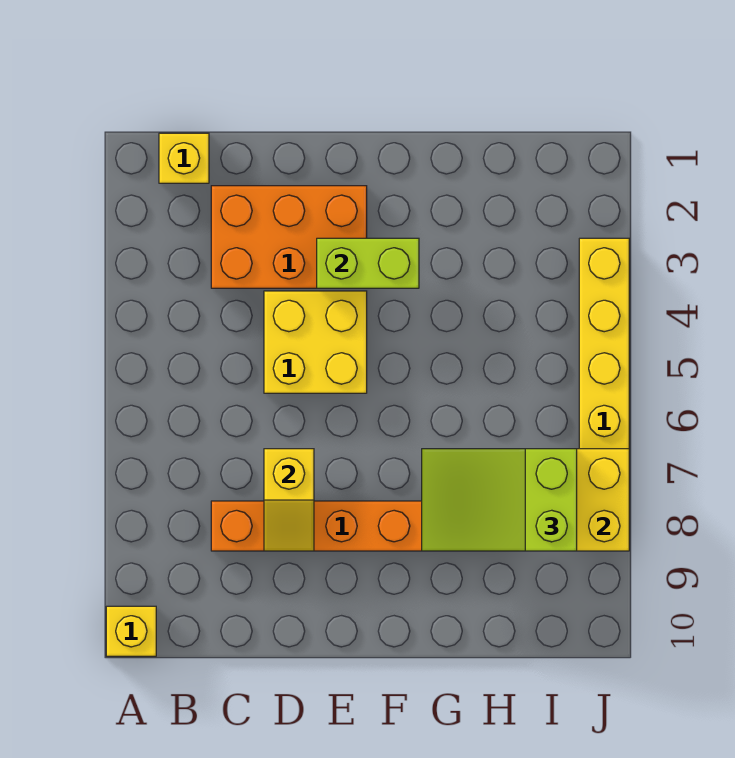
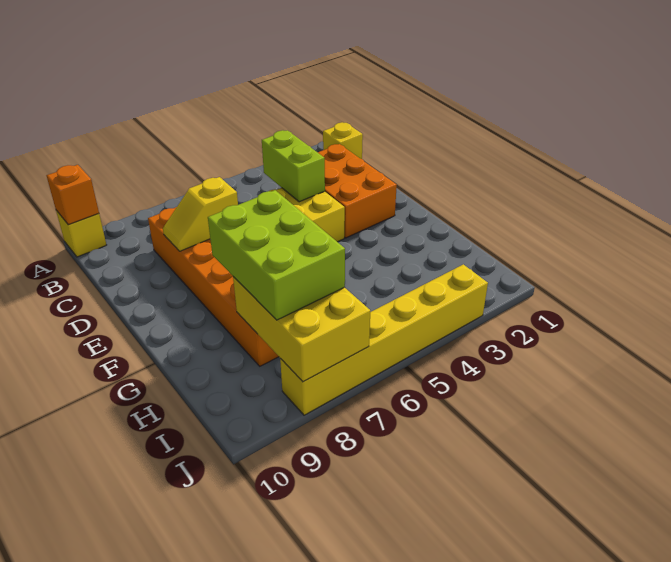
none -> orange 1x1 brick [46,165,99,225]
lime 1x2 brick [317,238,419,288] -> lime 1x2 brick moved to [262,130,325,202]
lime 2x3 slope [422,449,577,551] -> lime 2x3 brick [208,190,345,320]

